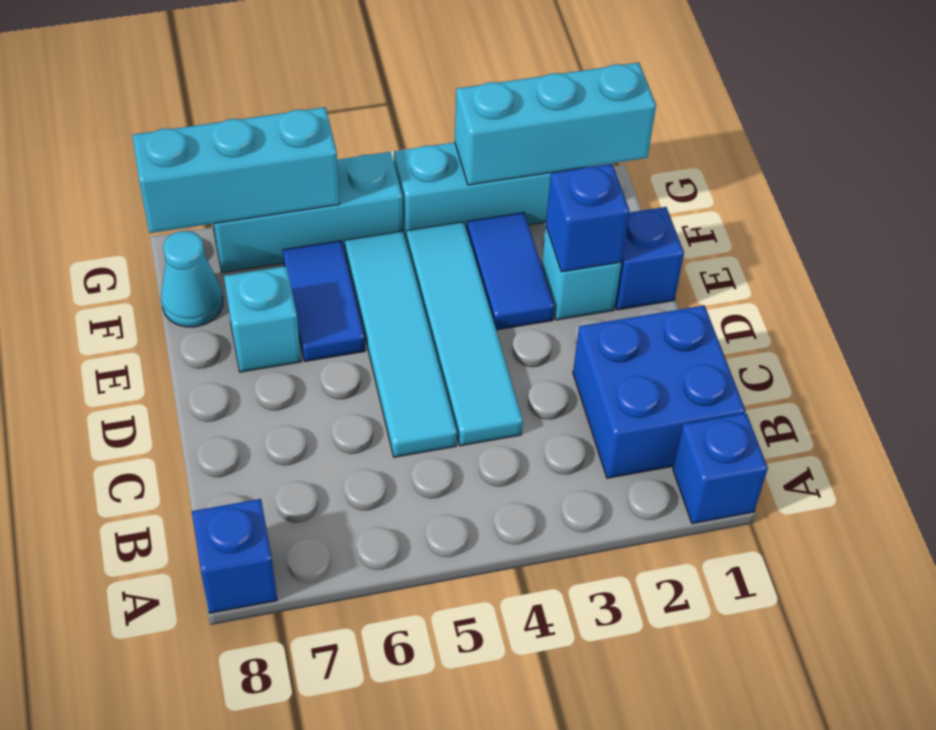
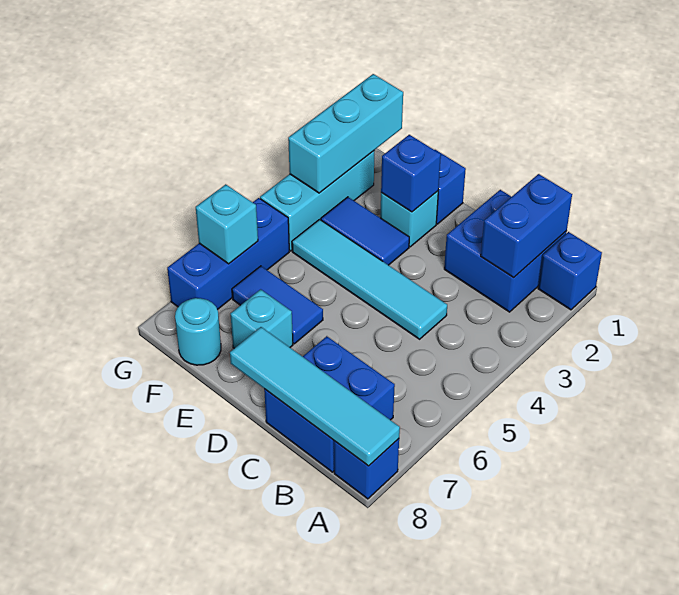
none -> blue 1x2 brick [481,174,572,278]
none -> blue 2x2 brick [264,336,395,472]
cyan 1x4 tile [345,231,457,457] -> cyan 1x4 tile moved to [230,327,400,466]
cyan 1x1 cone [161,231,223,327] -> cyan 1x1 round brick [175,298,221,365]
cyan 1x3 brick [213,152,403,273] -> blue 1x3 brick [167,198,289,310]
cyan 1x3 brick [132,107,339,233] -> cyan 1x1 brick [196,184,258,264]

